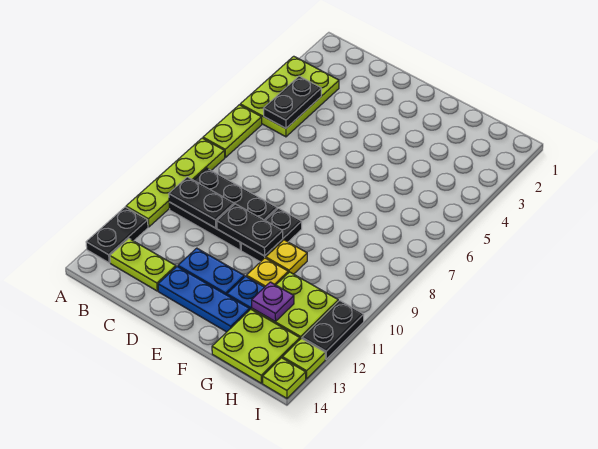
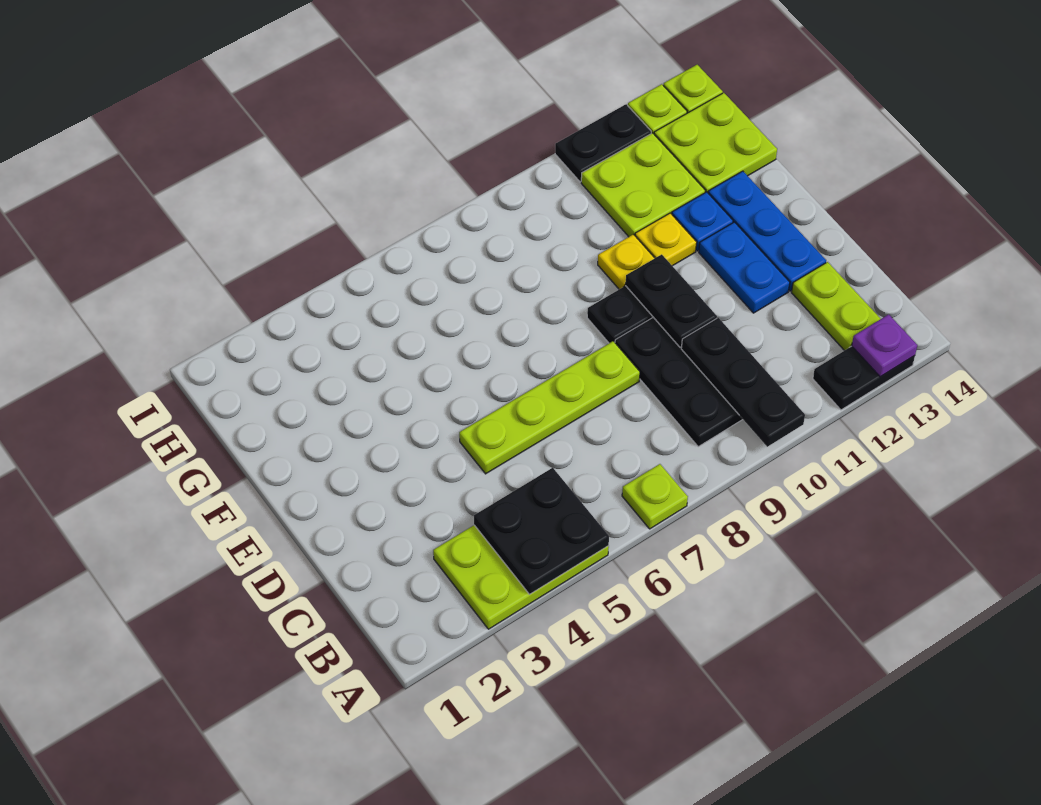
lime 1x2 plate [203,105,262,158] -> lime 1x1 plate [622,464,688,529]
lime 1x4 plate [126,138,225,227] -> lime 1x4 plate moved to [459,341,640,474]
black 1x2 plate [263,76,321,128] -> black 2x2 plate [474,468,609,594]
black 1x2 plate [169,177,234,228] -> black 1x3 plate [681,318,805,447]
purple 1x1 plate [252,282,294,322] -> purple 1x1 plate moved to [852,314,917,377]

